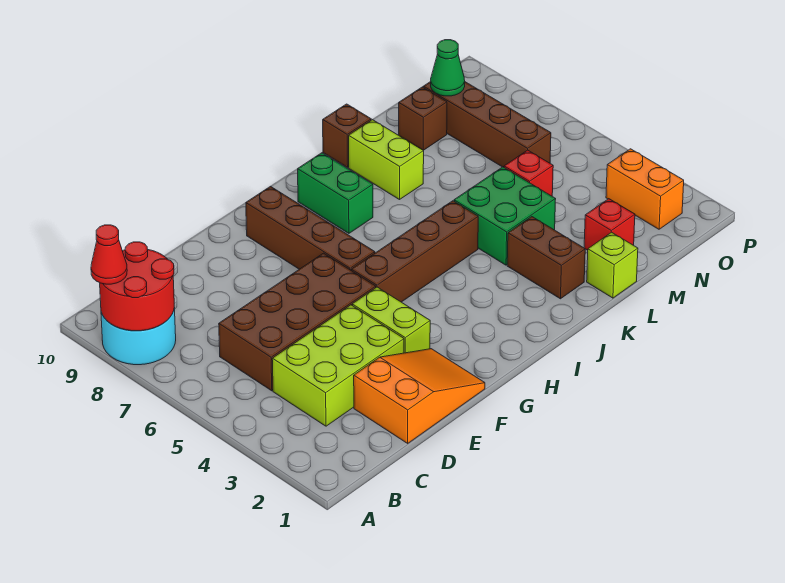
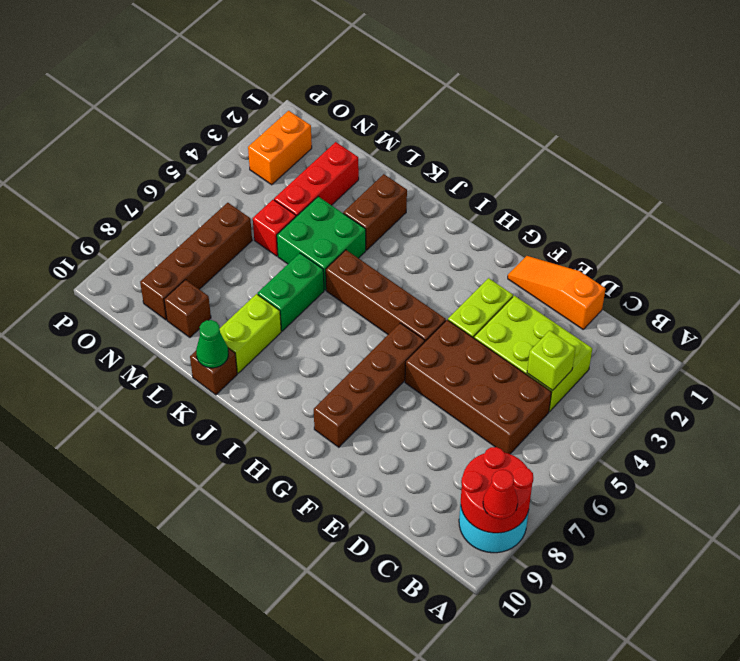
orange 2x3 slope [354,349,485,443] -> orange 1x3 slope [508,256,606,329]
green 1x2 brick [298,153,373,233] -> green 1x2 brick moved to [258,253,324,331]
lime 1x1 brick [587,232,638,298] -> lime 1x1 brick moved to [527,330,575,391]
red 1x1 brick [584,199,635,250] -> red 1x3 brick [274,142,359,216]
green 1x1 cone [431,40,465,96] -> green 1x1 cone moved to [196,320,228,368]

